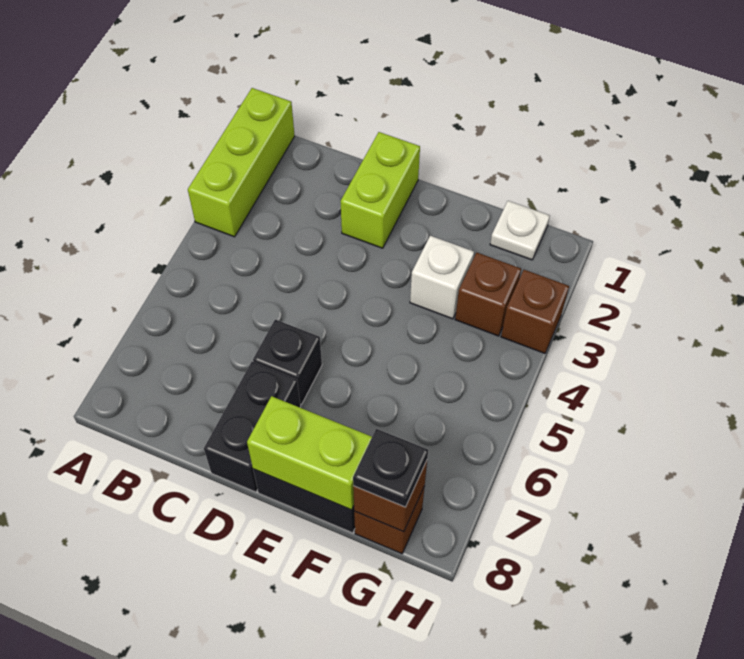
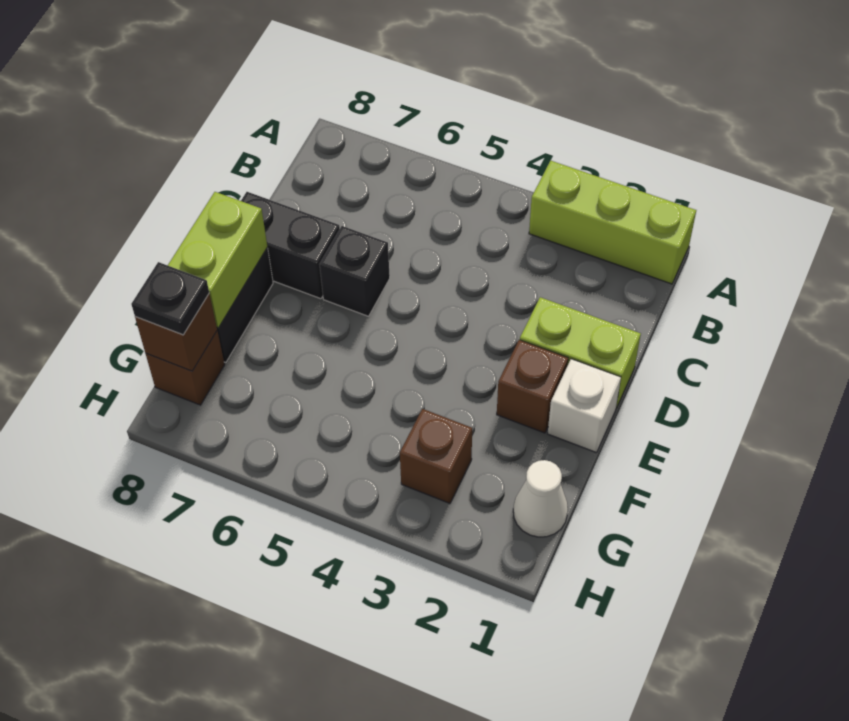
white 1x1 brick [410,236,474,319] -> white 1x1 brick moved to [548,359,621,453]
white 1x1 plate [490,201,550,260] -> white 1x1 cone [513,460,568,537]
brown 1x1 brick [501,270,569,353] -> brown 1x1 brick moved to [497,340,568,433]

